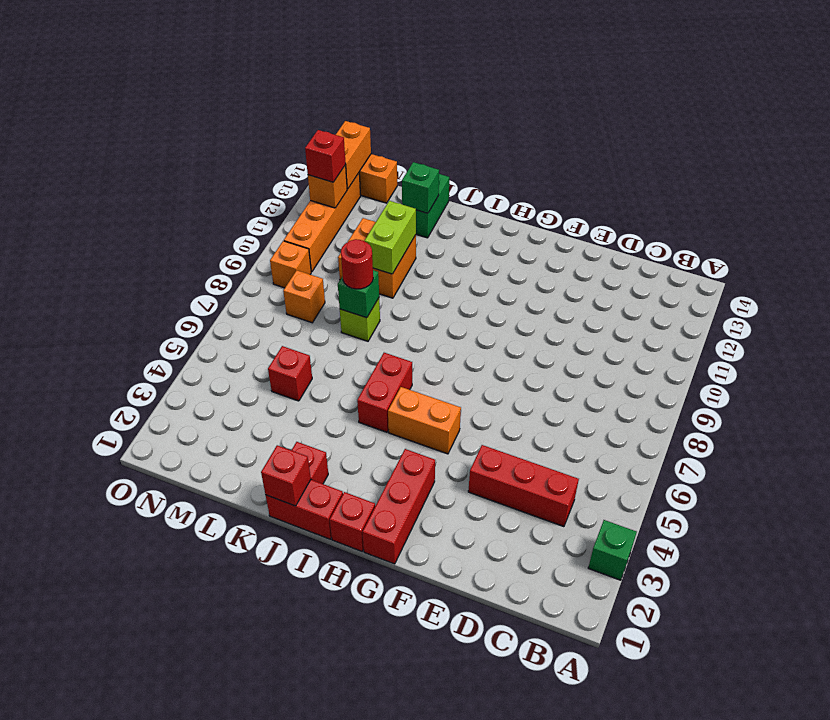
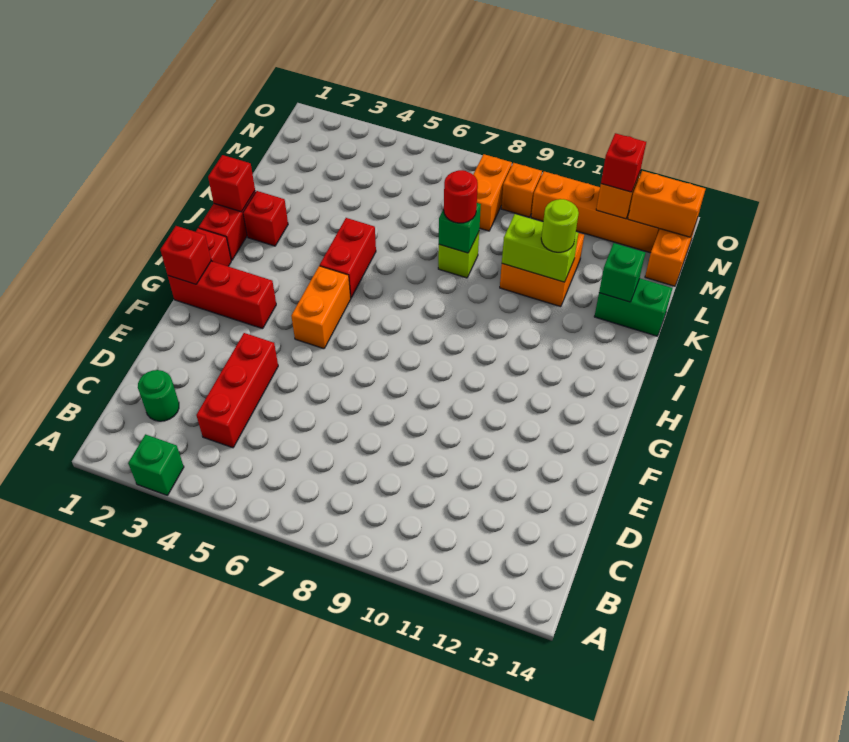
none -> green 1x1 round brick [138,370,179,421]
red 1x2 brick [357,353,412,432] -> red 1x2 brick turned to [320,218,376,298]
none -> lime 1x1 round brick [541,199,579,252]
red 1x1 brick [268,346,312,401] -> red 1x1 brick moved to [161,226,211,284]
orange 1x1 brick [283,270,325,323] -> orange 1x2 brick [473,154,512,231]

